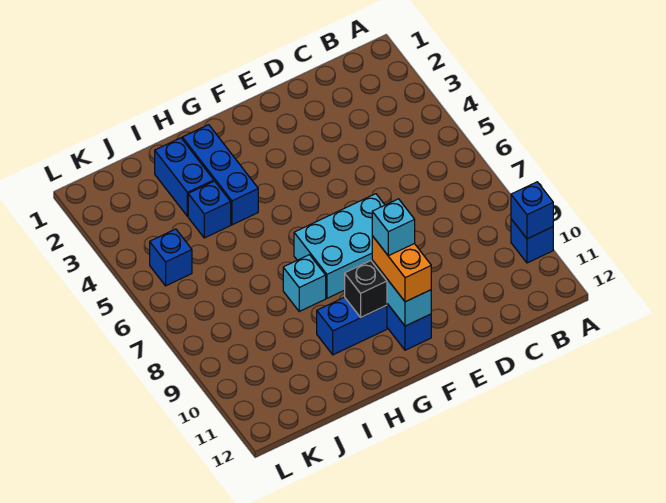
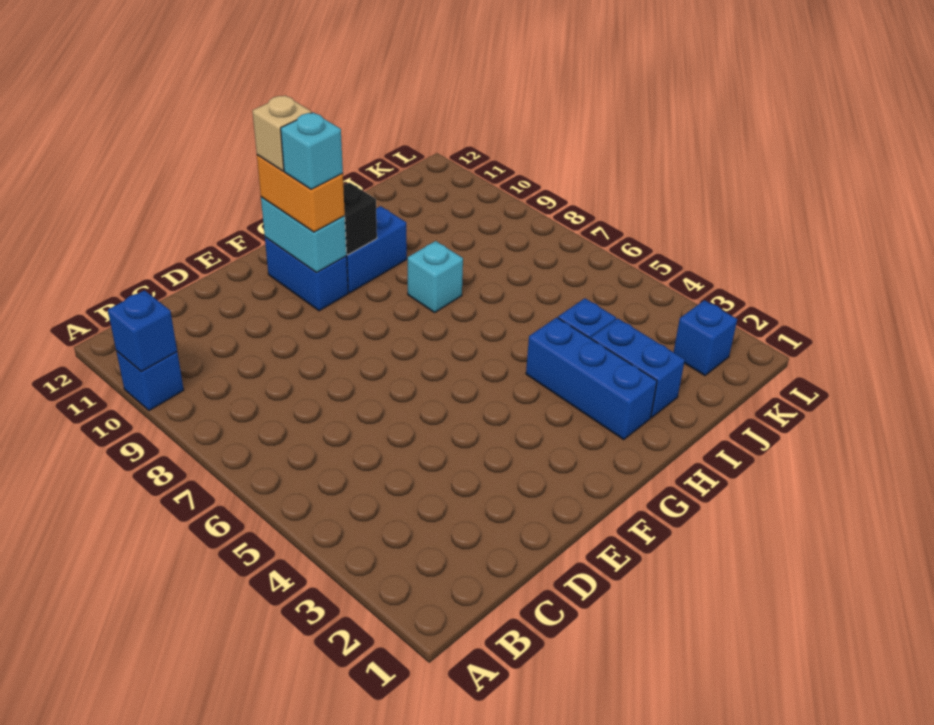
cyan 2x3 brick [294,194,385,298] -> none
none -> tan 1x1 brick [253,95,312,171]
blue 1x1 brick [150,229,192,286] -> blue 1x1 brick moved to [674,300,737,376]

